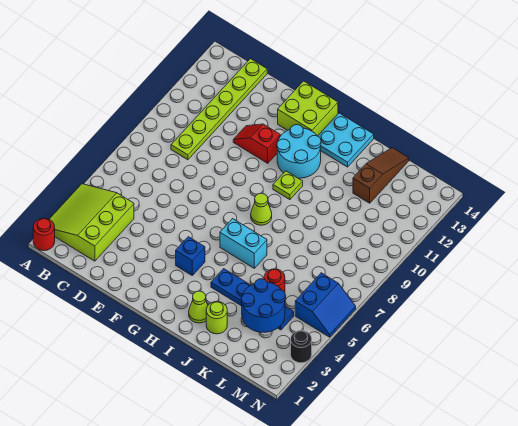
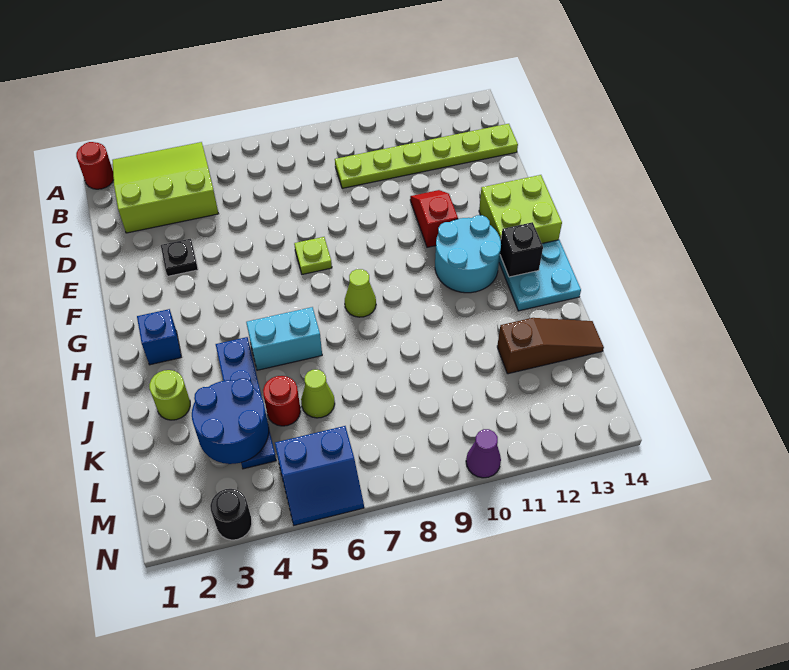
none -> black 1x1 plate [161,239,198,276]
blue 1x1 brick [176,237,205,275] -> blue 1x1 brick moved to [137,309,181,365]
cyan 1x2 brick [220,219,267,268] -> cyan 1x2 brick turned to [246,307,322,370]
lime 1x1 plate [273,171,303,200] -> lime 1x1 plate moved to [294,237,332,274]
none -> black 1x1 brick [500,222,543,277]
lime 1x1 cone [189,291,208,323] -> lime 1x1 cone moved to [301,370,335,418]
none -> purple 1x1 cone [466,429,501,478]

